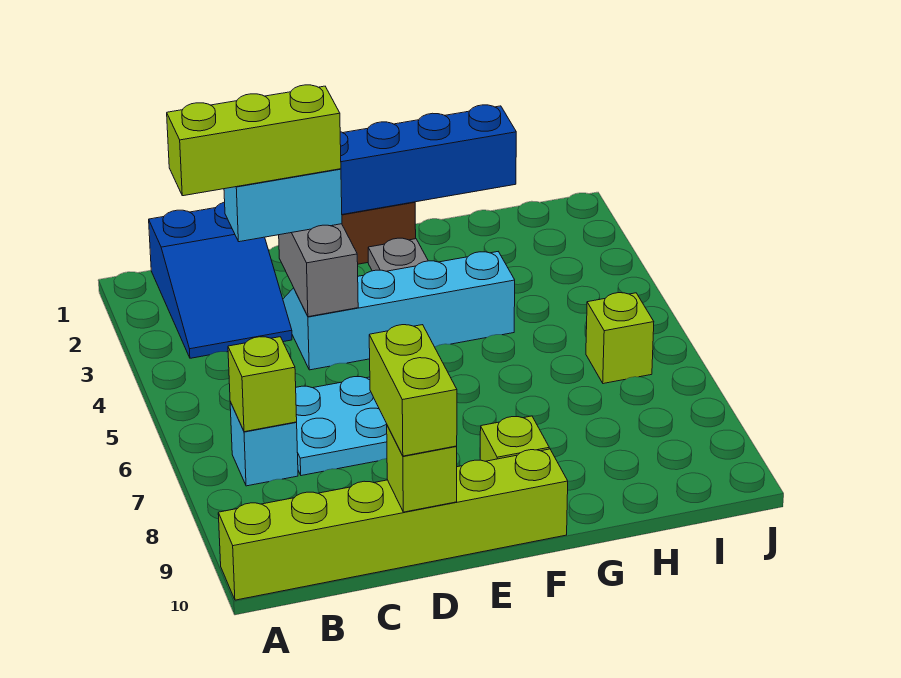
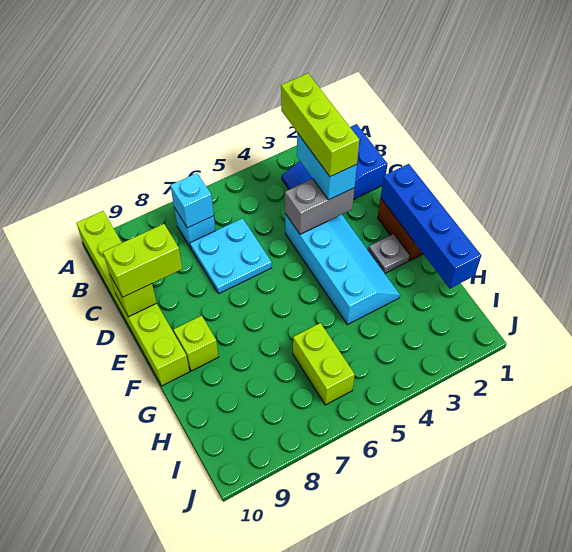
lime 1x1 brick [228,337,297,432] -> cyan 1x1 brick [170,173,214,228]
lime 1x1 brick [586,293,654,384] -> lime 1x2 brick [293,323,355,405]

